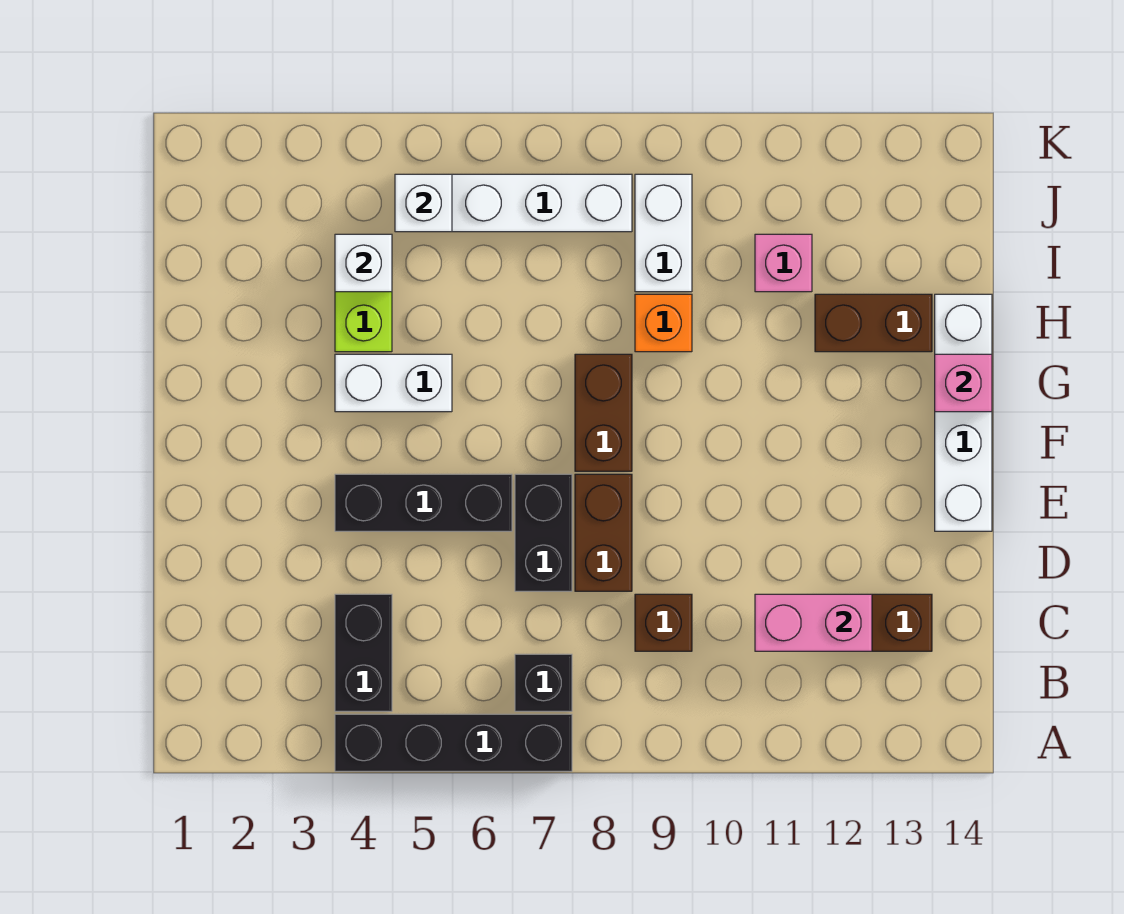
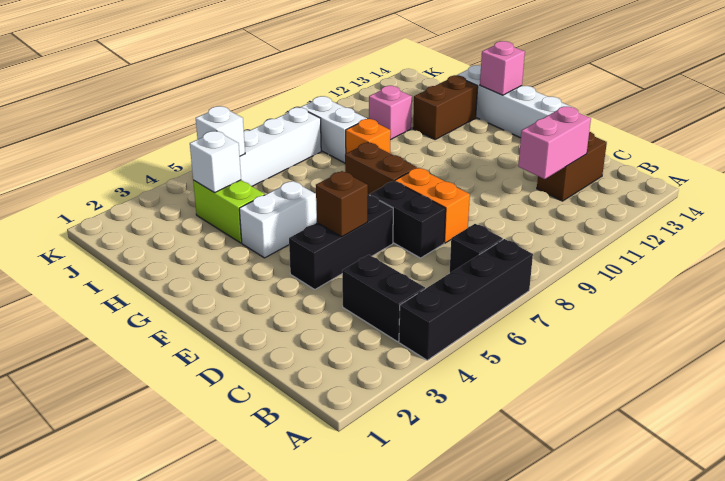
brown 1x1 brick [635,594,692,651] -> brown 1x1 brick moved to [316,171,368,237]
brown 1x2 brick [575,474,632,591] -> orange 1x2 brick [395,168,470,243]

